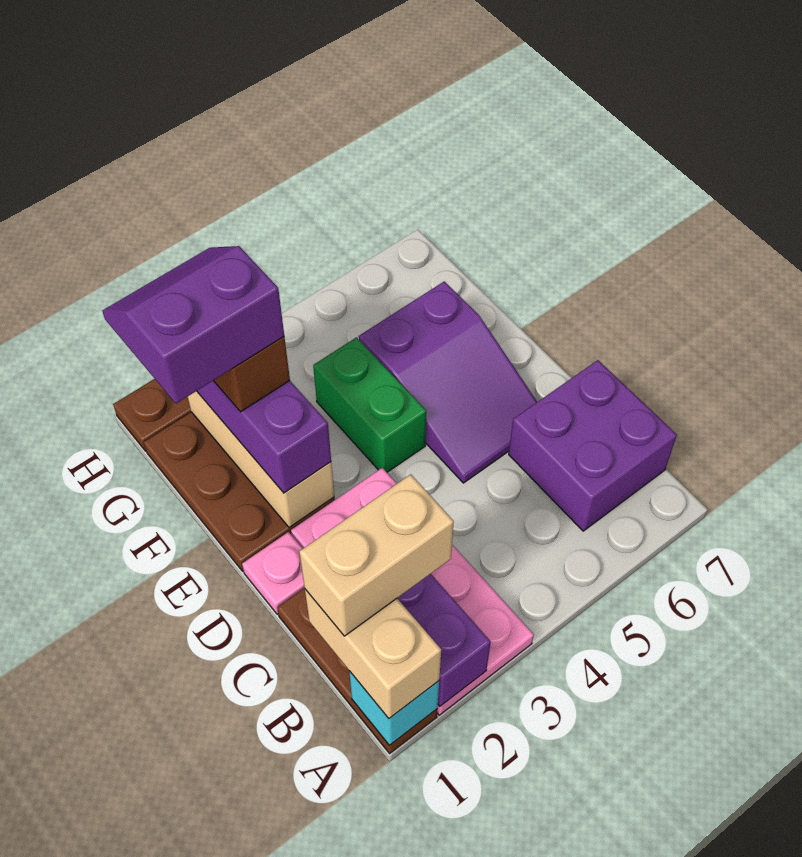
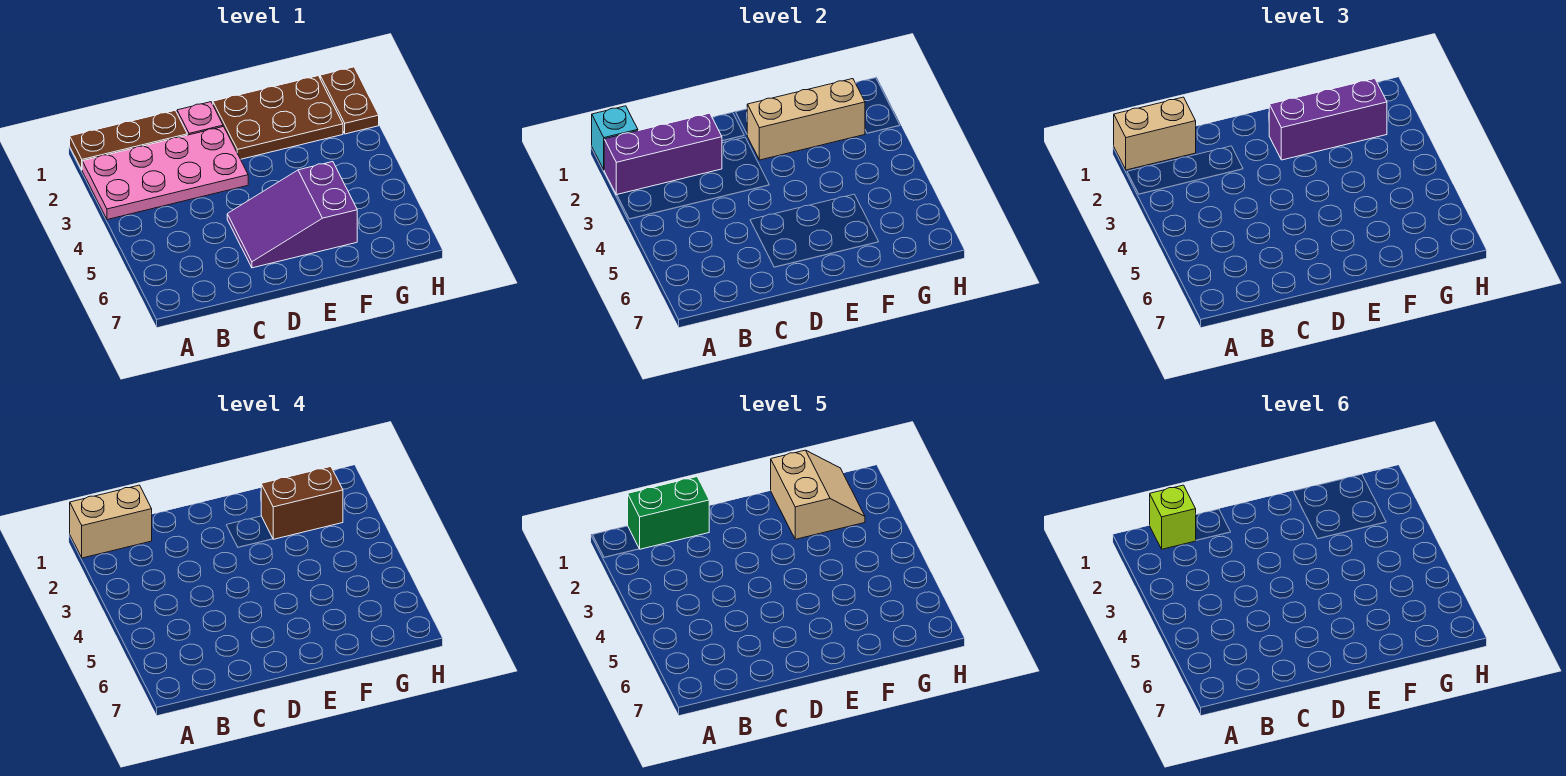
tan 1x2 brick [299,474,454,636] -> tan 1x2 brick turned to [70,485,152,558]
none -> lime 1x1 brick [1150,485,1196,549]
purple 2x2 brick [509,360,677,531] -> none
green 1x2 brick [313,337,426,472] -> green 1x2 brick moved to [628,477,709,549]
purple 2x2 slope [102,246,284,404] -> tan 2x2 slope [771,450,865,539]

